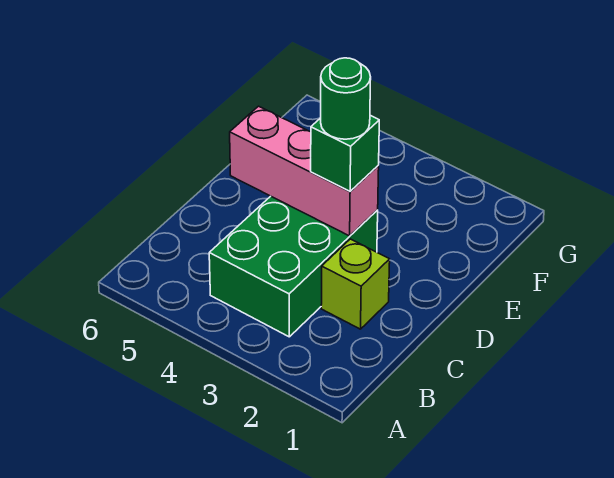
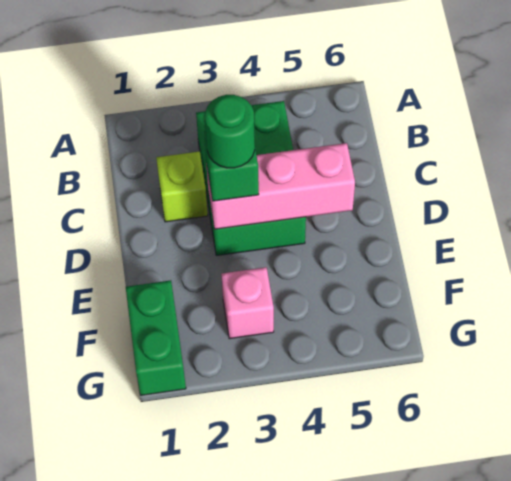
none -> green 1x2 brick [126,280,186,395]
none -> pink 1x1 brick [221,267,274,339]

